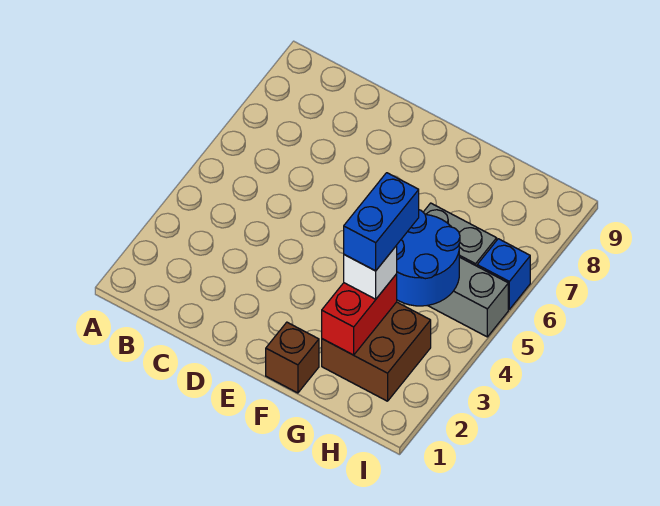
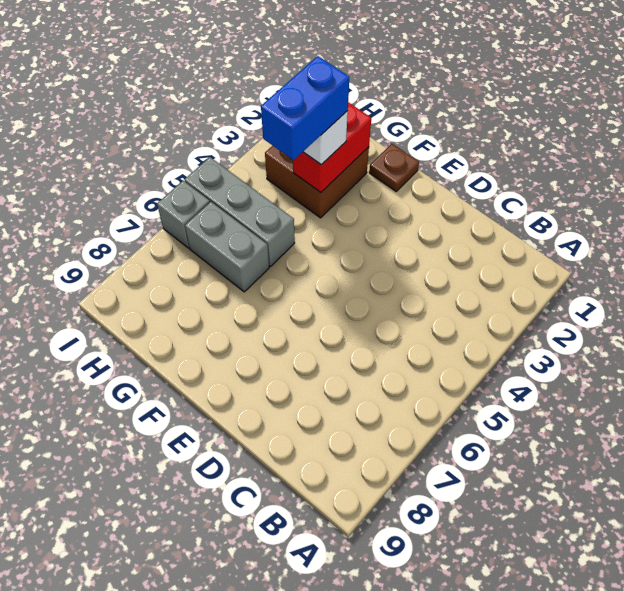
brown 1x1 brick [266,322,319,393] -> brown 1x1 plate [369,144,419,191]
blue 2x2 round brick [396,210,460,306] -> none
blue 1x1 brick [477,239,530,309] -> grey 1x1 brick [157,181,210,248]

